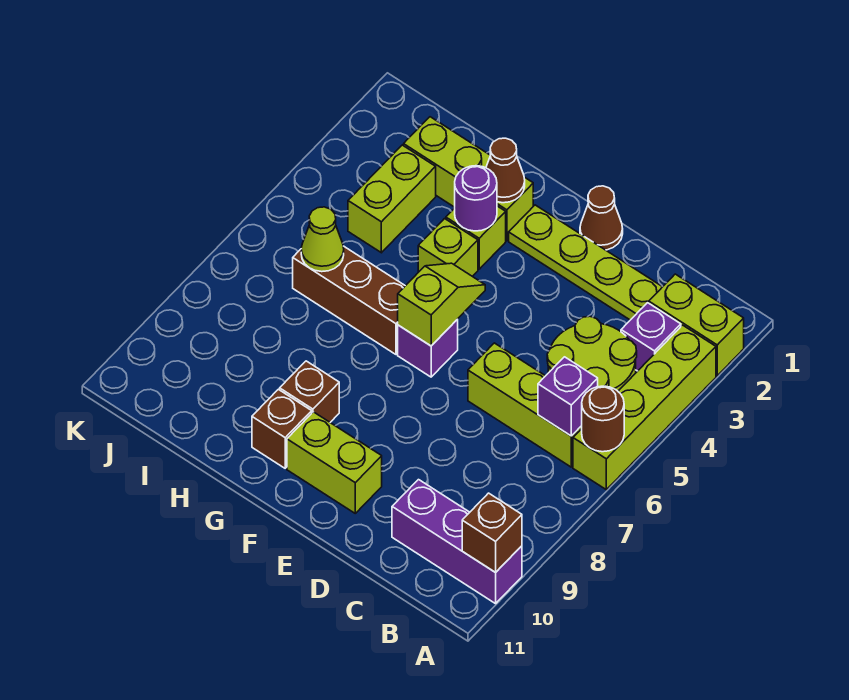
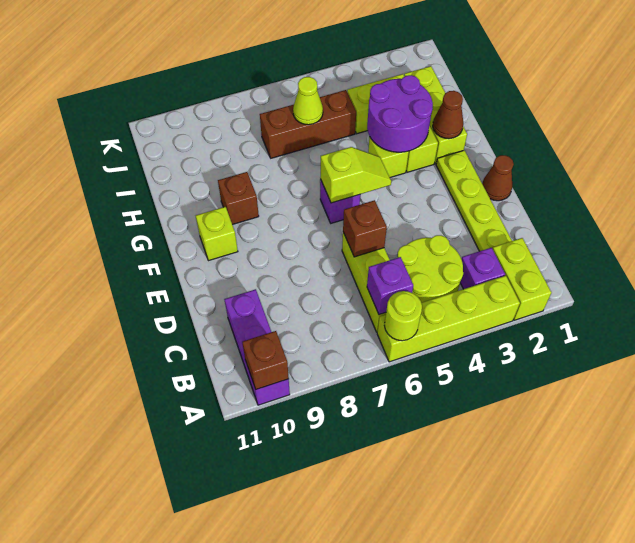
brown 1x1 round brick [582,386,624,452] -> lime 1x1 round brick [384,291,422,341]
lime 1x2 brick [287,412,382,513] -> lime 1x1 brick [196,207,238,261]
purple 1x1 round brick [455,166,497,231] -> purple 2x2 round brick [367,75,433,152]
brown 1x3 brick [293,246,405,354] -> brown 1x3 brick turned to [260,90,356,158]
brown 1x1 brick [252,389,312,468] -> brown 1x1 brick moved to [343,200,387,257]

